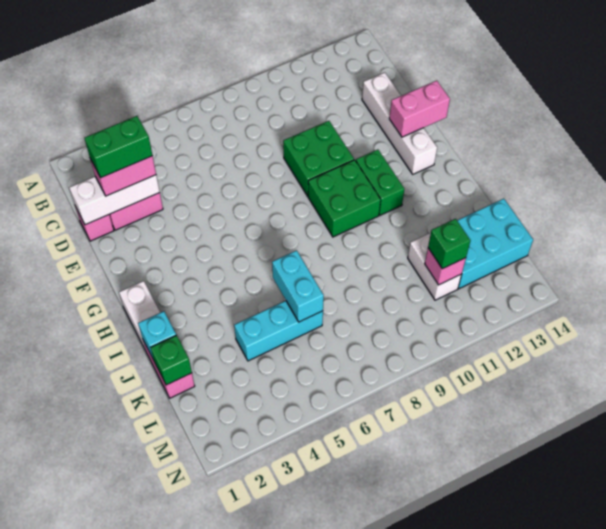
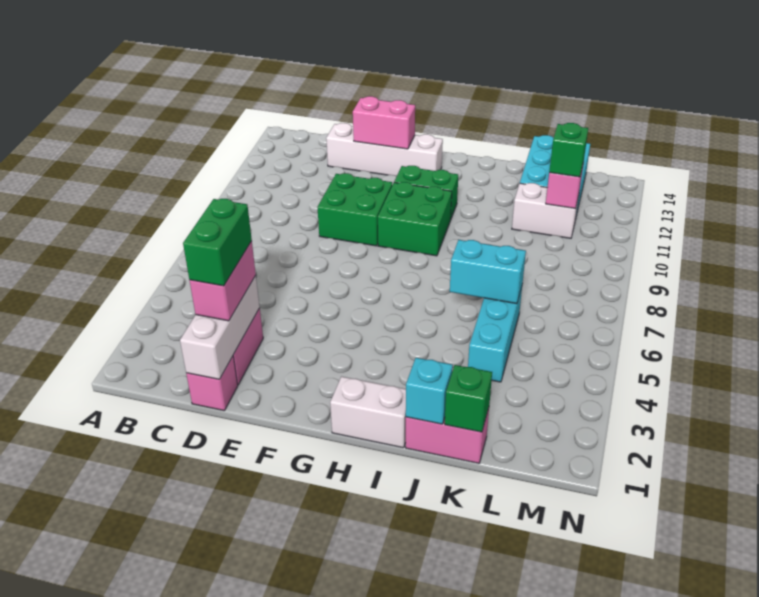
pink 1x2 brick [389,81,450,137] -> pink 1x2 brick turned to [353,96,415,149]

